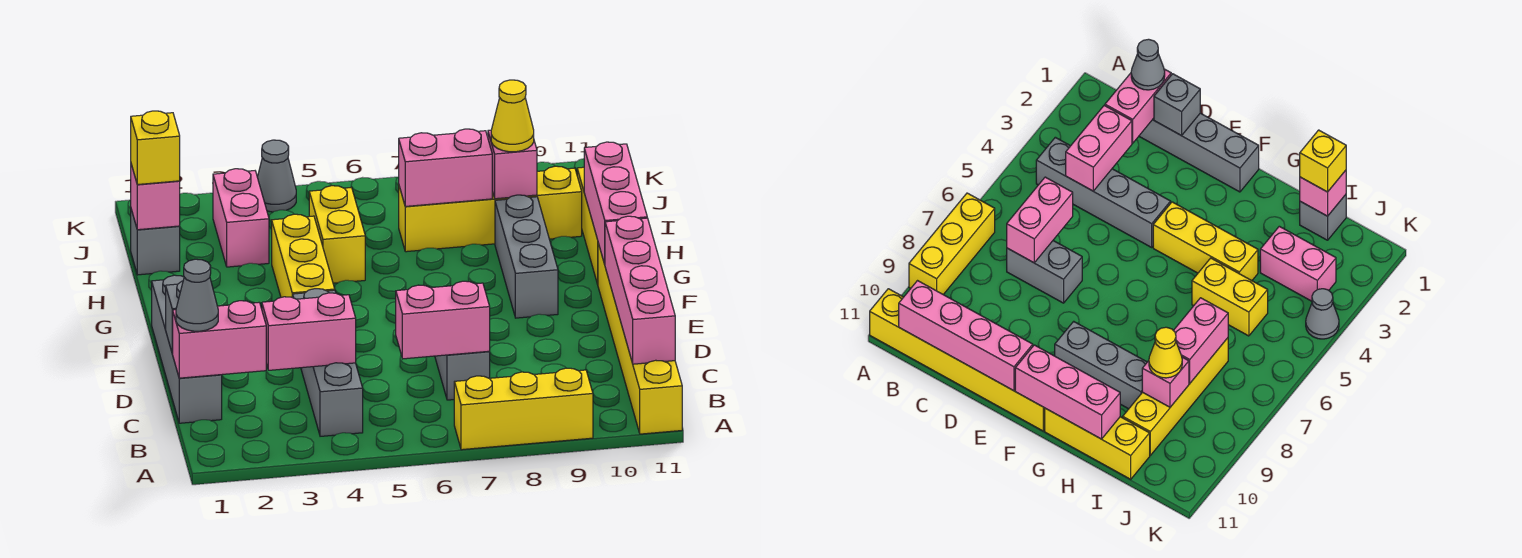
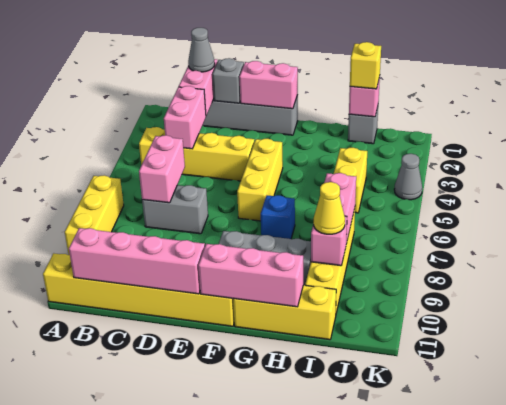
grey 1x4 brick [293,289,363,436] -> yellow 1x4 brick [139,127,254,181]
yellow 1x3 brick [272,214,335,297] -> yellow 1x3 brick turned to [237,139,283,221]
none -> blue 1x1 brick [261,195,295,239]
yellow 1x2 brick [309,186,365,283] -> yellow 1x2 brick turned to [334,148,367,213]
pink 1x2 brick [213,169,269,267] -> pink 1x2 brick moved to [239,61,298,109]

